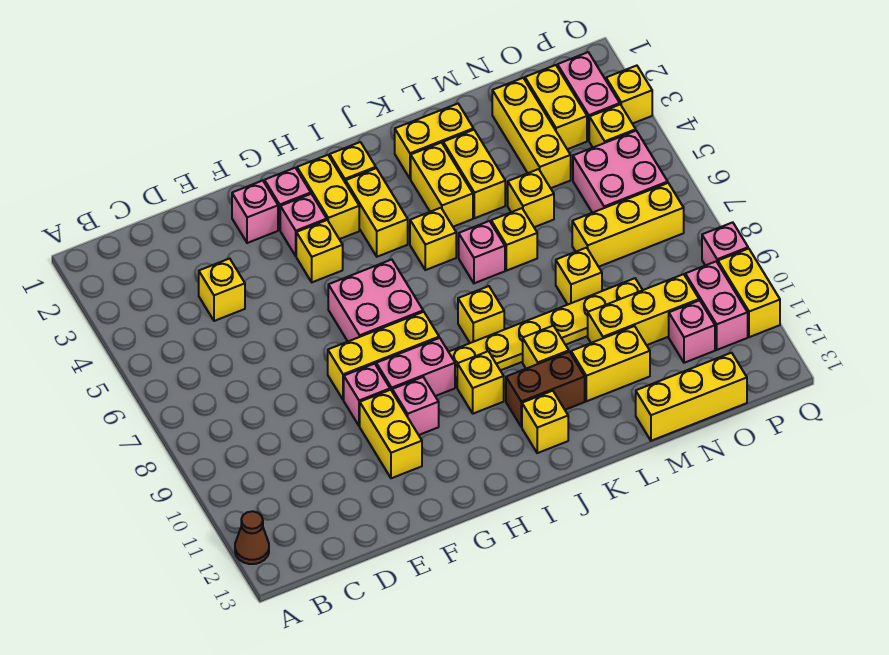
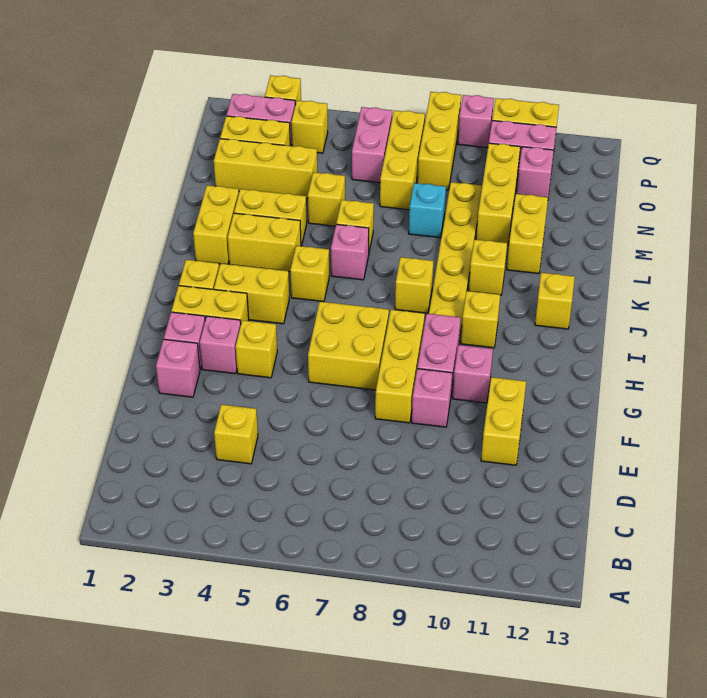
brown 1x1 cone [235,511,269,564] -> none
yellow 1x2 brick [360,390,422,478] -> yellow 1x2 brick turned to [481,377,526,465]
pink 2x2 brick [328,260,423,341] -> yellow 2x2 brick [308,301,389,390]
brown 1x2 brick [506,352,585,427] -> none
yellow 1x1 brick [556,248,602,305] -> cyan 1x1 brick [409,183,446,238]
yellow 1x3 brick [636,353,747,441] -> yellow 1x3 brick moved to [417,92,461,190]
pink 2x2 brick [573,131,668,213] -> pink 1x2 brick [352,107,392,183]

